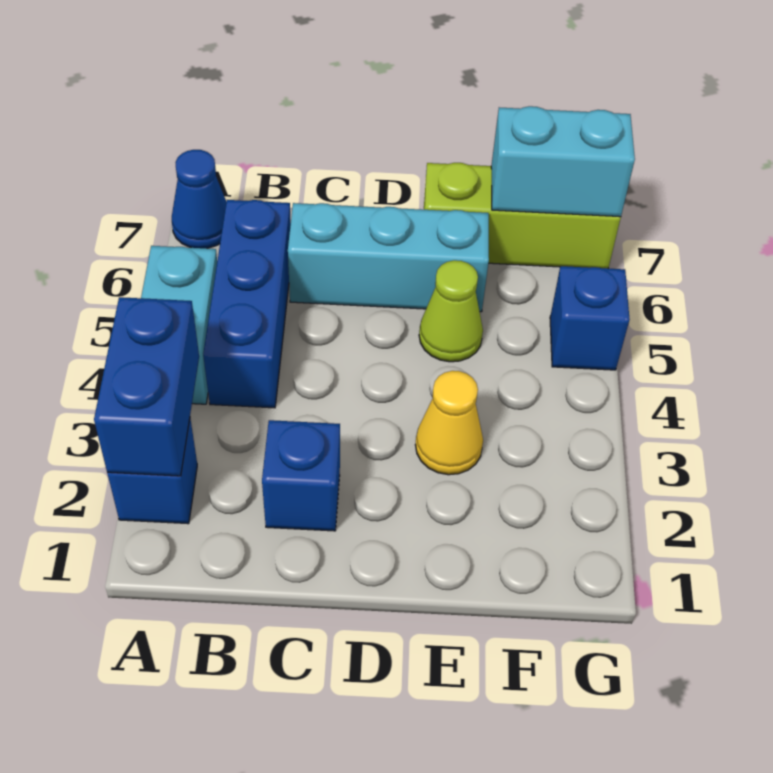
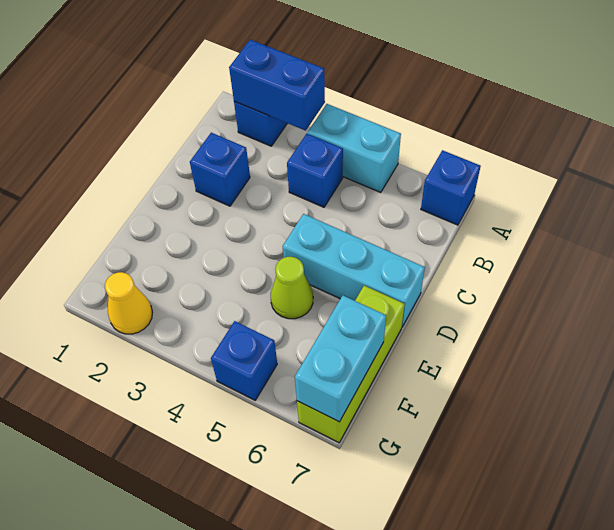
blue 1x1 cone [172,150,226,248] -> blue 1x1 brick [421,150,481,225]
blue 1x3 brick [203,200,291,408] -> blue 1x1 brick [287,134,343,207]
cyan 1x3 brick [288,203,489,312] -> cyan 1x3 brick turned to [283,214,425,327]
yellow 1x1 cone [415,371,483,475] -> yellow 1x1 cone moved to [105,272,152,334]

